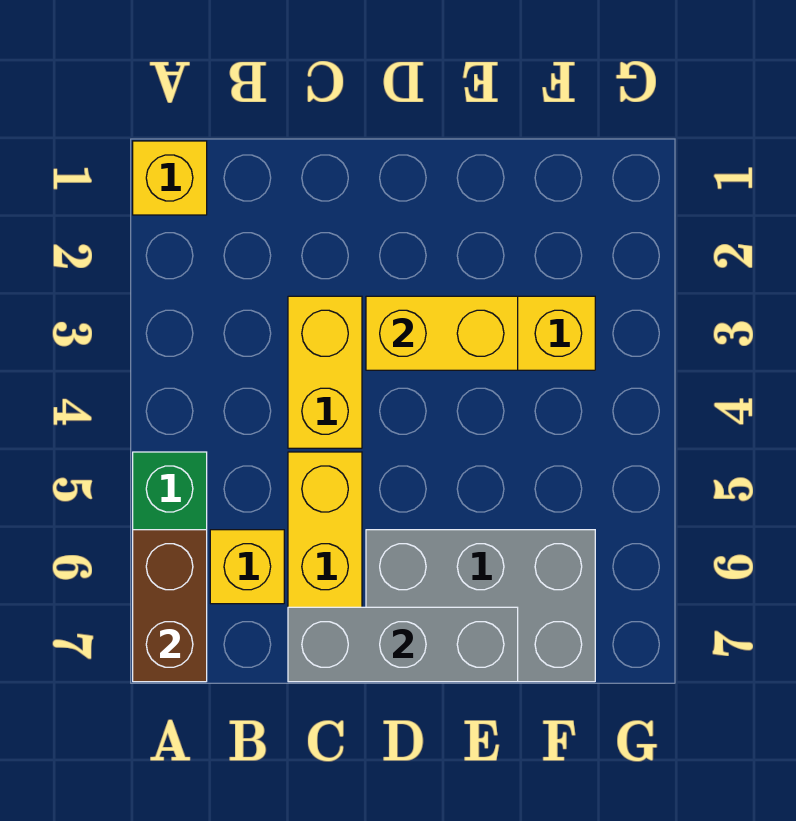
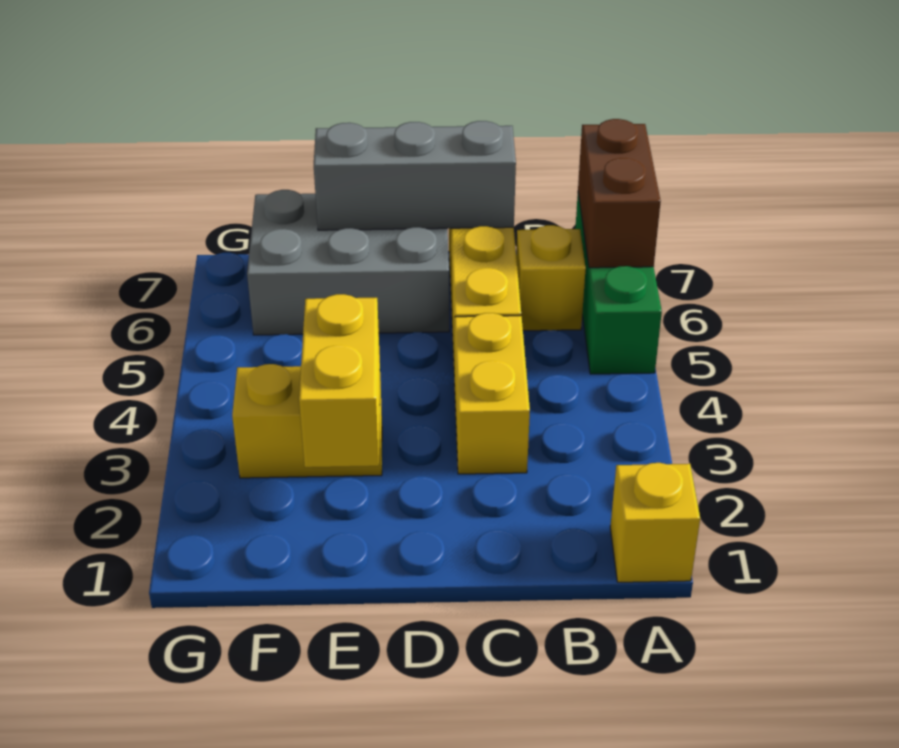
yellow 1x2 brick [366,296,518,370] -> yellow 1x2 brick turned to [299,294,380,467]

